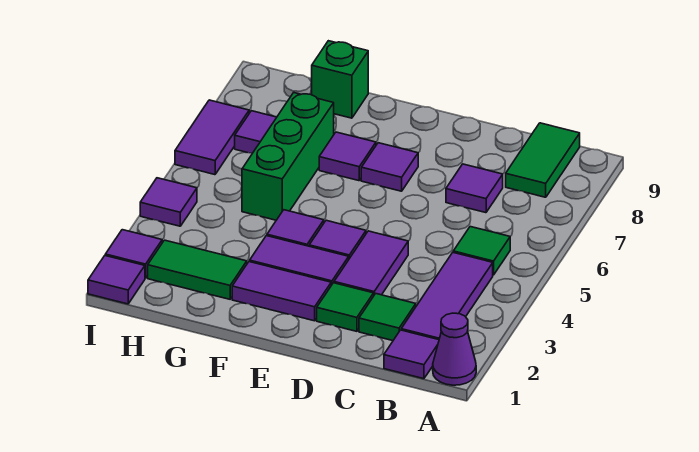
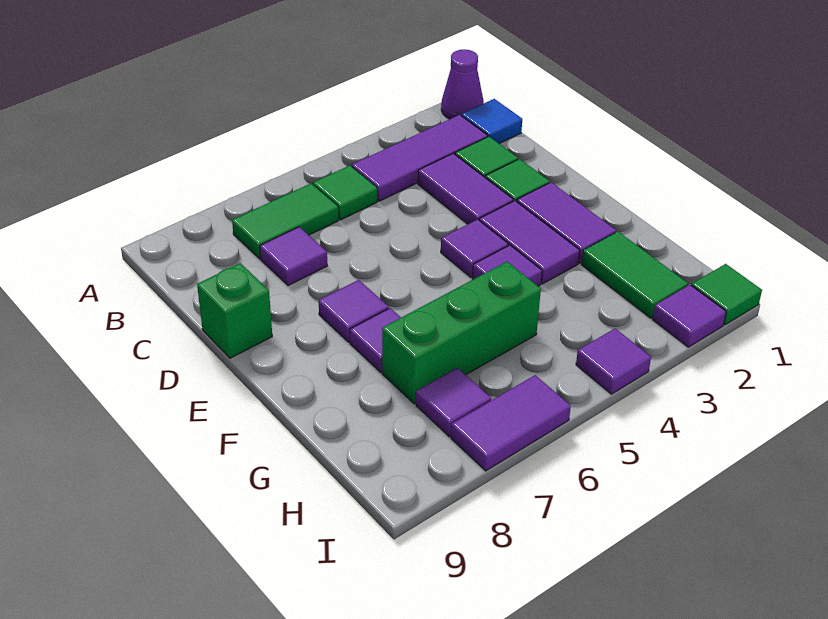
purple 1x1 tile [384,330,439,379] -> blue 1x1 tile [461,99,522,144]
green 1x2 tile [506,123,580,197] -> green 1x2 tile moved to [232,184,339,259]
purple 1x2 tile [334,231,408,295] -> purple 1x2 tile turned to [418,153,513,224]
green 1x1 brick [312,41,368,118] -> green 1x1 brick moved to [197,263,272,358]
purple 1x1 tile [88,256,145,304] -> green 1x1 tile [691,264,762,325]

